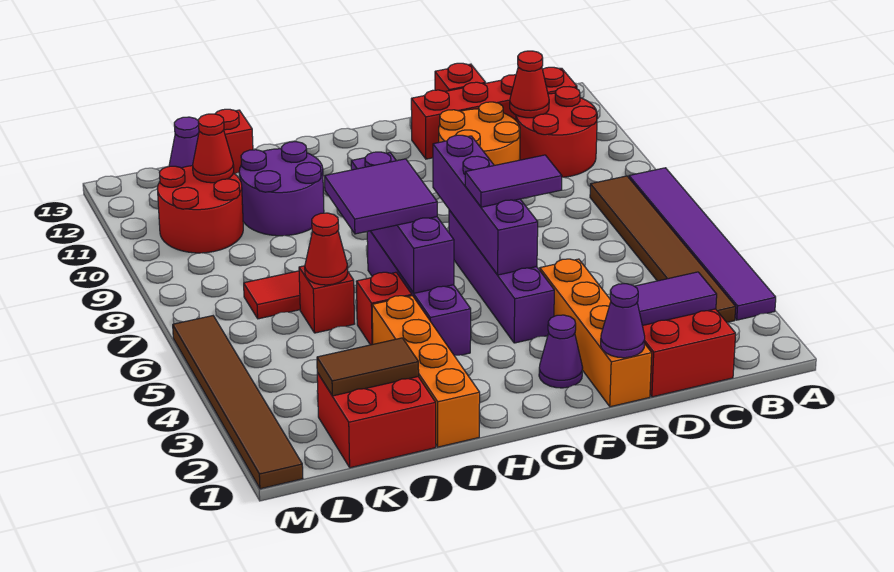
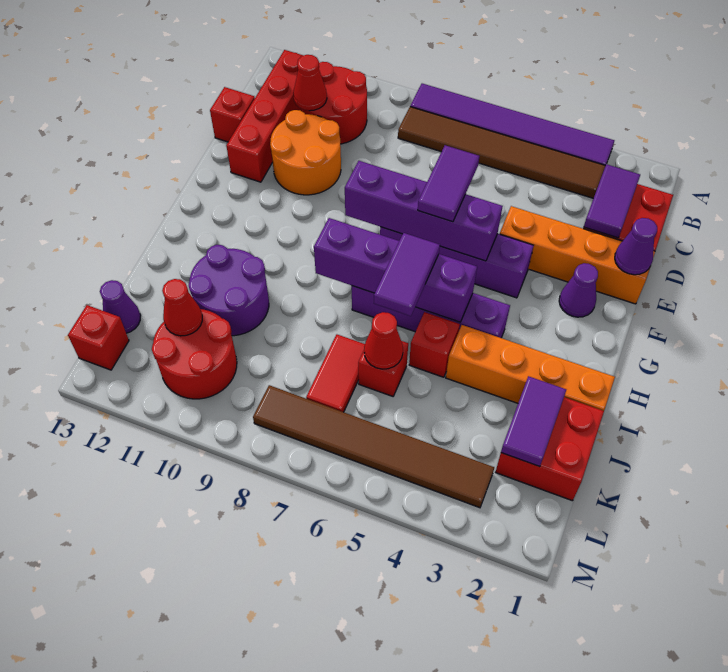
purple 2x2 tile [325,159,437,234] -> purple 1x2 tile [374,233,440,316]
brown 1x2 tile [317,338,419,396] -> purple 1x2 tile [501,376,566,467]
red 1x1 brick [215,109,253,174] -> red 1x1 brick moved to [68,305,129,370]
brown 1x6 tile [173,316,303,489] -> brown 1x6 tile moved to [253,385,494,508]

